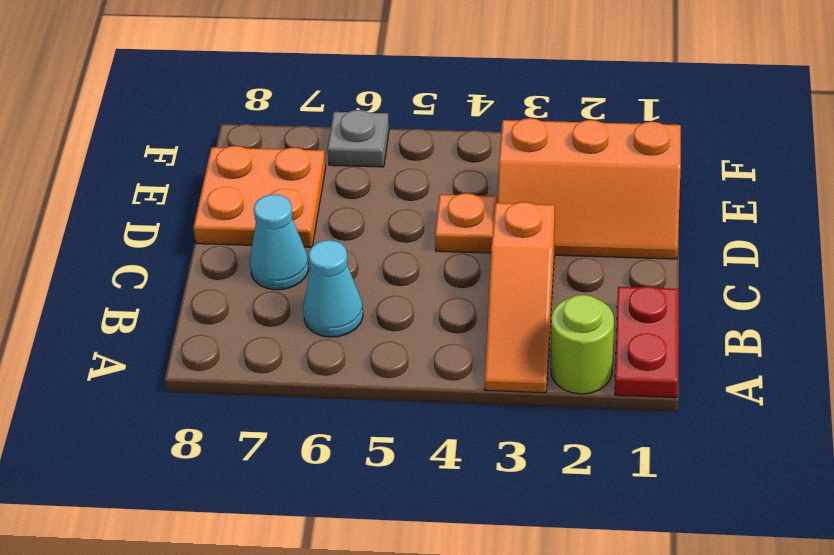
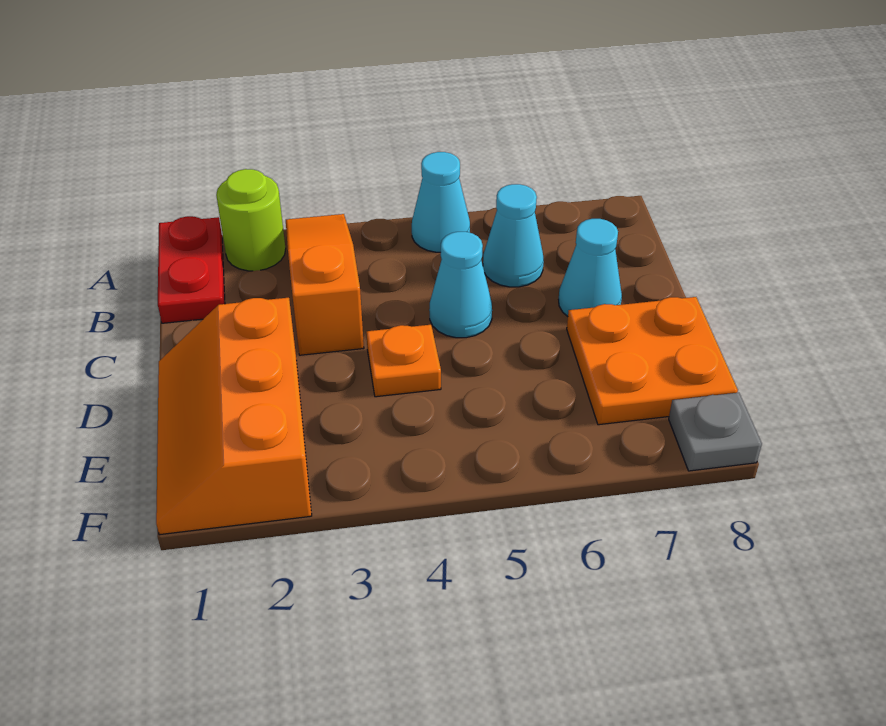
none -> cyan 1x1 cone [412,152,470,252]
none -> cyan 1x1 cone [429,232,492,338]
orange 2x3 slope [498,118,681,259] -> orange 2x3 slope turned to [156,298,312,535]
grey 1x1 plate [327,110,389,167] -> grey 1x1 plate moved to [669,393,762,471]

